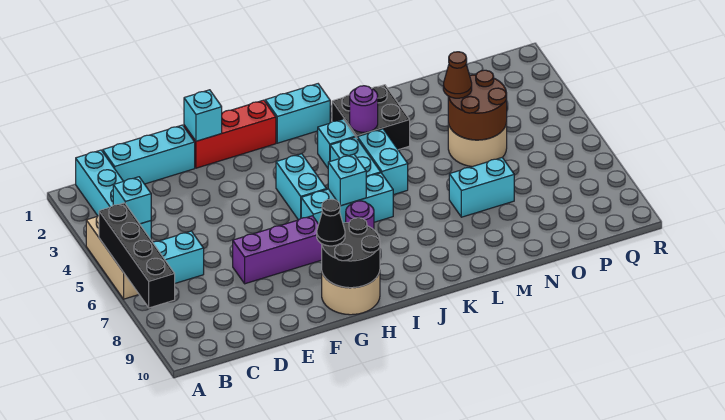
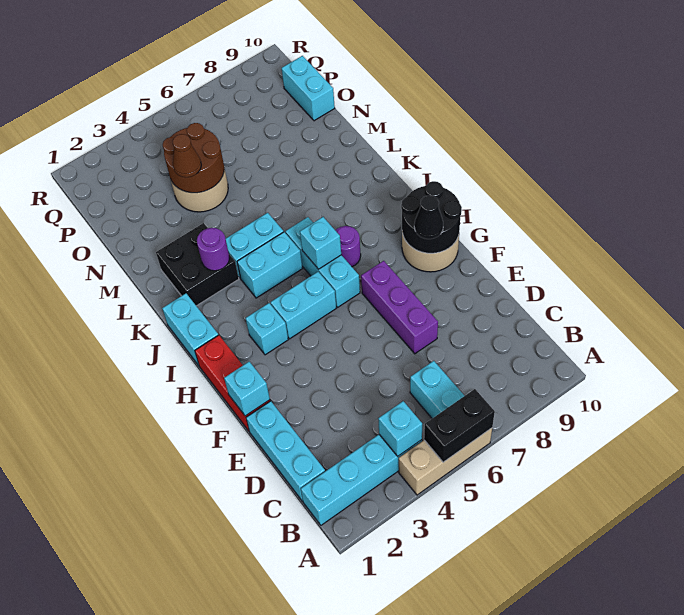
black 1x4 brick [99,203,175,308] -> black 1x2 brick [424,389,495,462]
cyan 1x1 brick [318,119,355,168] -> cyan 1x1 brick moved to [246,303,288,355]
cyan 1x2 brick [449,158,514,217] -> cyan 1x2 brick moved to [282,56,335,121]

